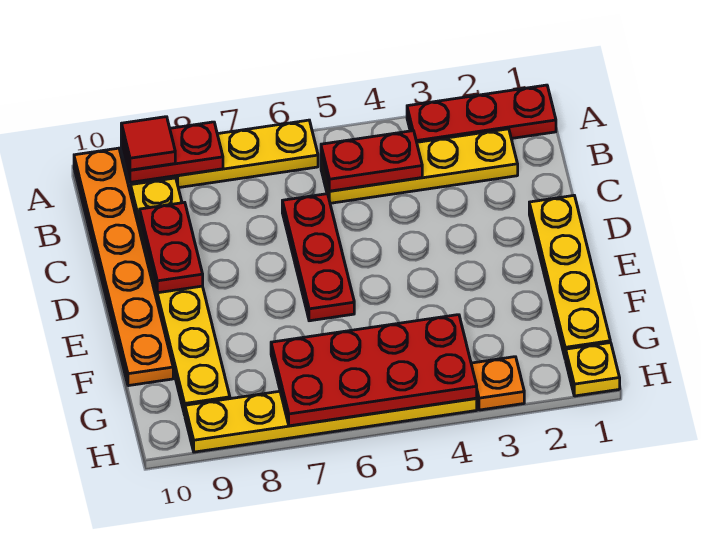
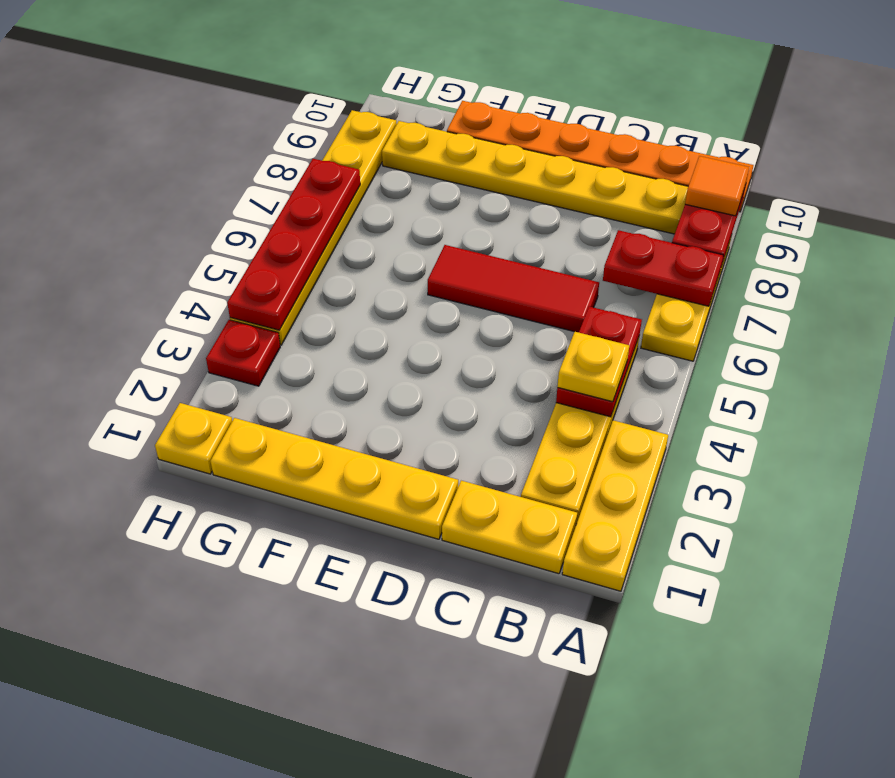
red 1x3 plate [407,85,556,142] -> yellow 1x3 plate [562,420,668,591]
red 1x1 tile [121,117,175,170] -> orange 1x1 tile [685,156,749,216]
none -> yellow 1x2 plate [442,481,577,574]
none -> yellow 1x1 plate [558,332,629,402]
red 1x3 plate [282,194,354,321] -> red 1x3 tile [428,245,599,332]
red 1x2 plate [140,202,203,293] -> red 1x2 plate moved to [603,230,723,306]
red 2x4 plate [271,315,477,426] -> red 1x4 plate [227,159,360,330]
orange 1x1 plate [471,357,524,410] -> red 1x1 plate [206,320,280,386]

